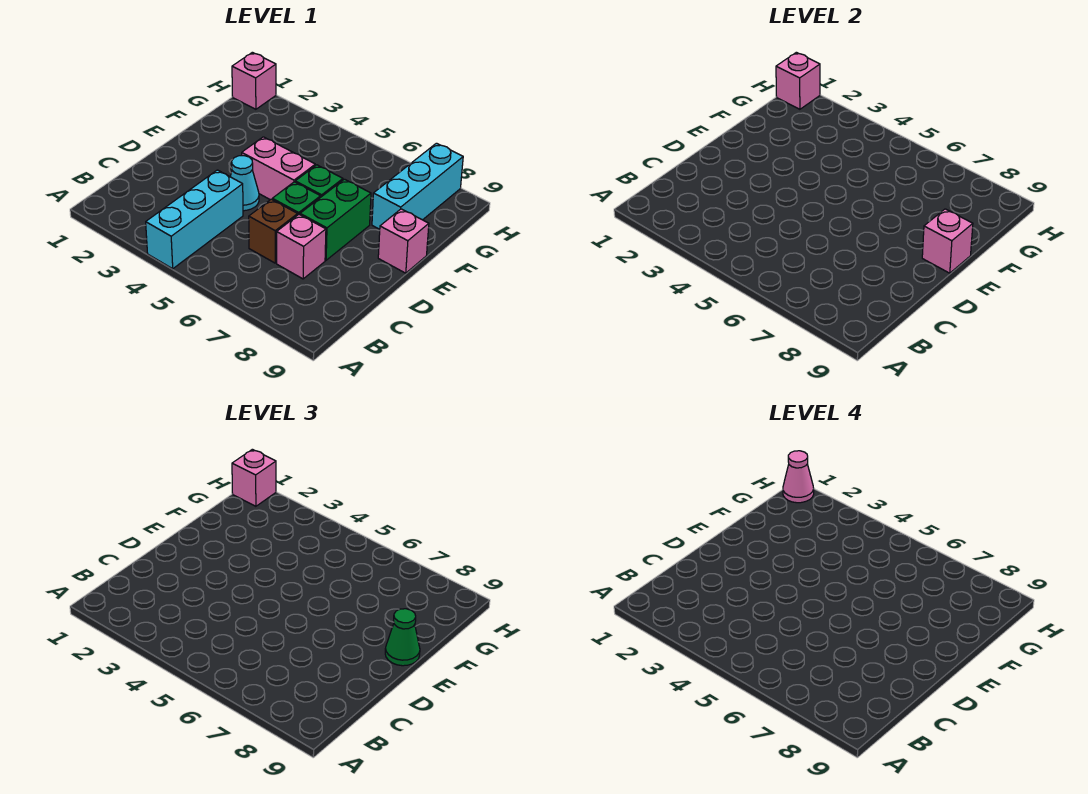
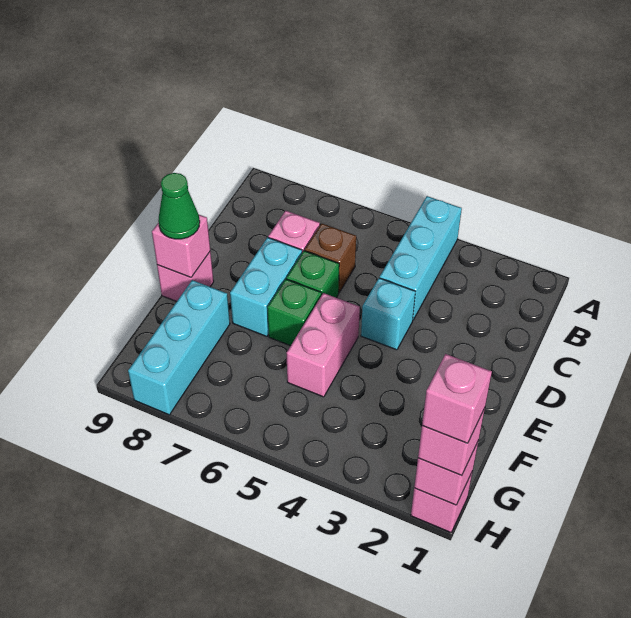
cyan 1x1 cone [230,156,259,211] -> cyan 1x1 brick [361,278,415,350]
green 1x2 brick [300,179,371,260] -> cyan 1x2 brick [230,237,302,336]
pink 1x2 brick [242,137,315,200] -> pink 1x2 brick turned to [286,293,360,397]
pink 1x1 cone [783,451,814,503] -> pink 1x1 brick [422,354,492,443]

